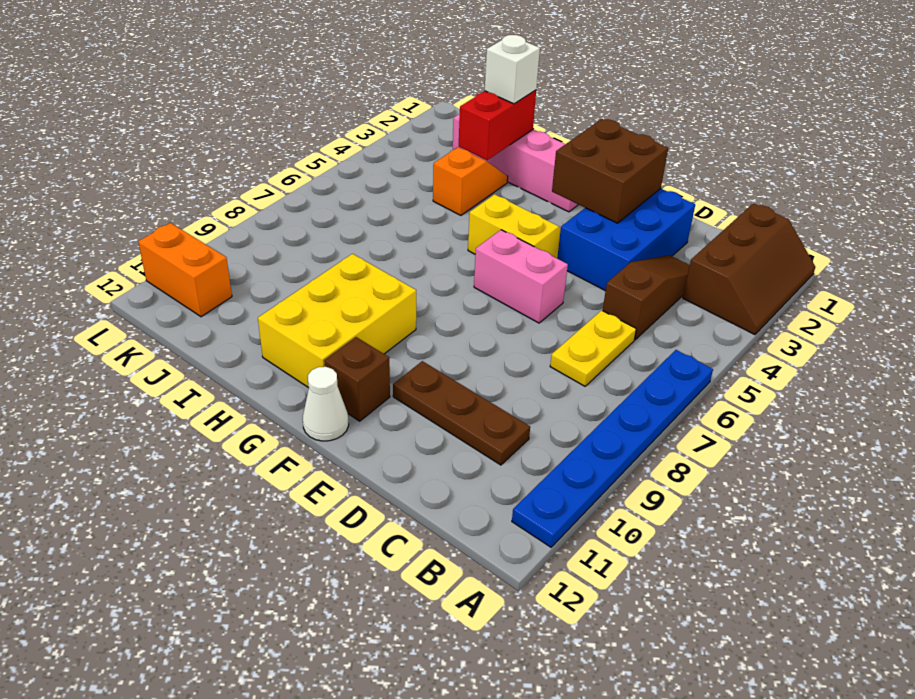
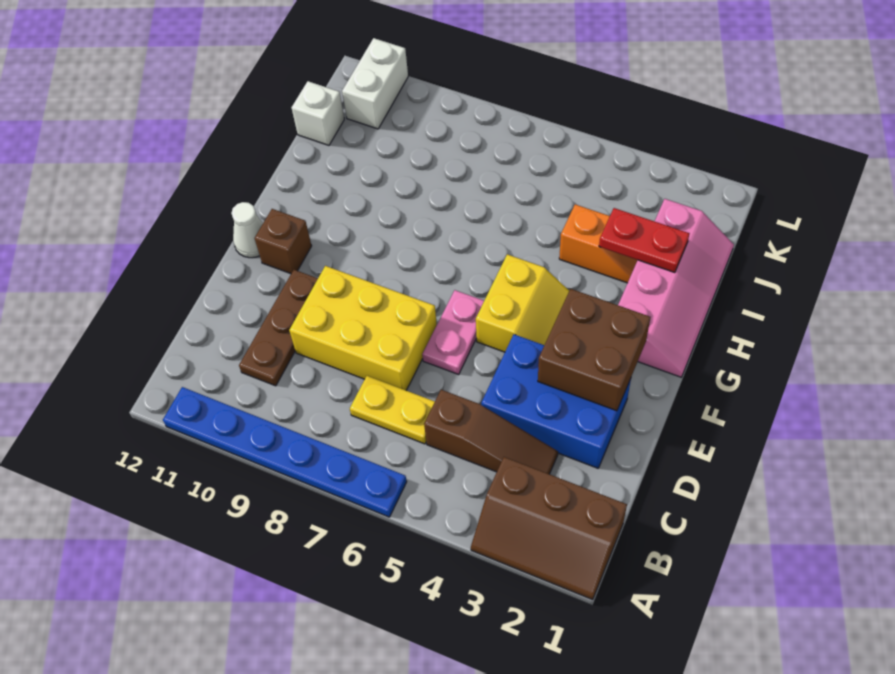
pink 1x2 brick [474,230,568,323] -> pink 1x2 plate [422,290,484,374]
yellow 2x3 brick [258,254,416,388] -> yellow 2x3 brick moved to [289,266,437,390]
red 1x2 brick [459,90,536,160] -> red 1x2 plate [599,208,690,273]
white 1x1 brick [485,35,540,104] -> white 1x1 brick moved to [292,81,344,145]
orange 1x2 brick [138,223,232,317] -> white 1x2 brick [342,38,408,129]

